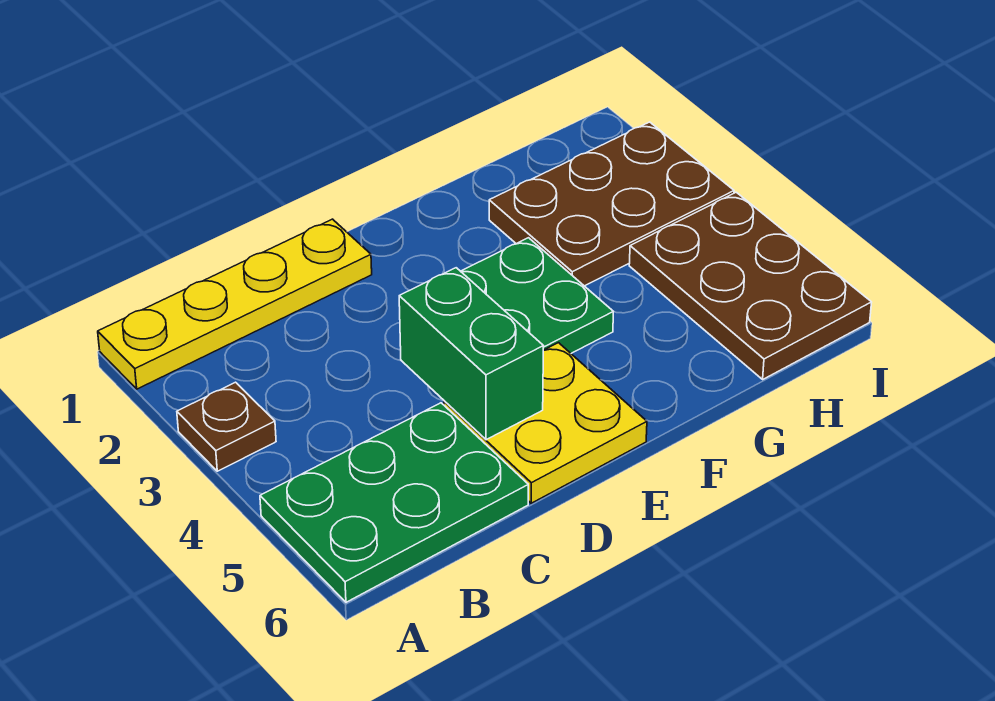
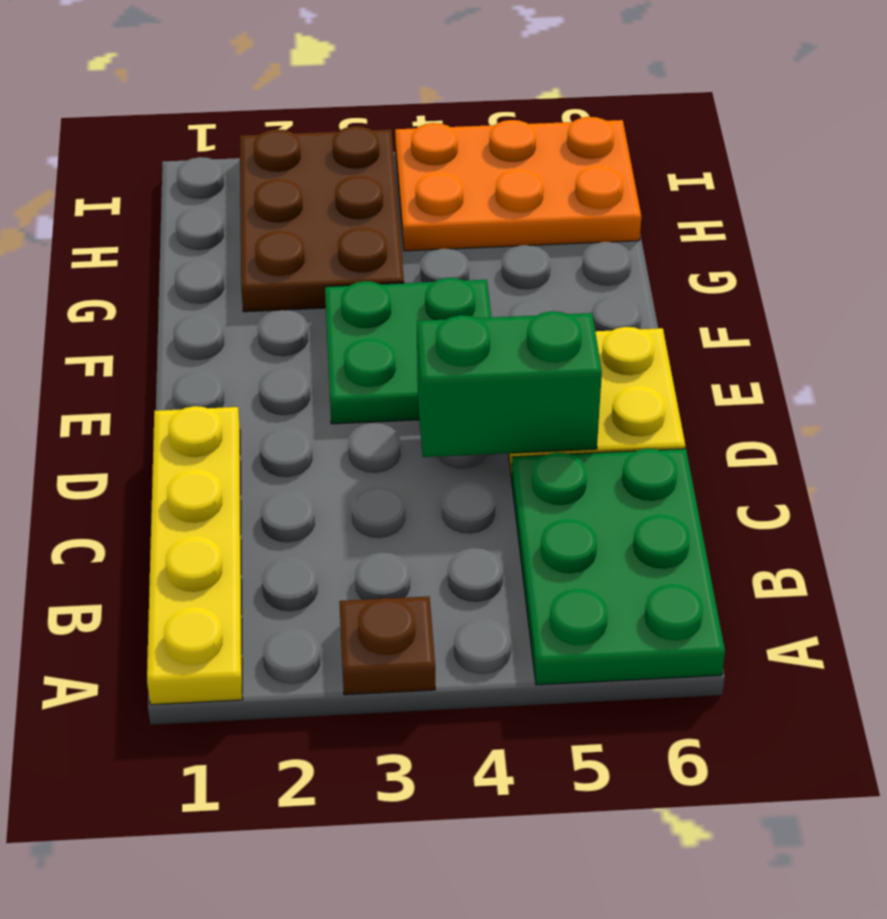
brown 2x3 plate [629,192,872,379] -> orange 2x3 plate [395,117,641,251]

